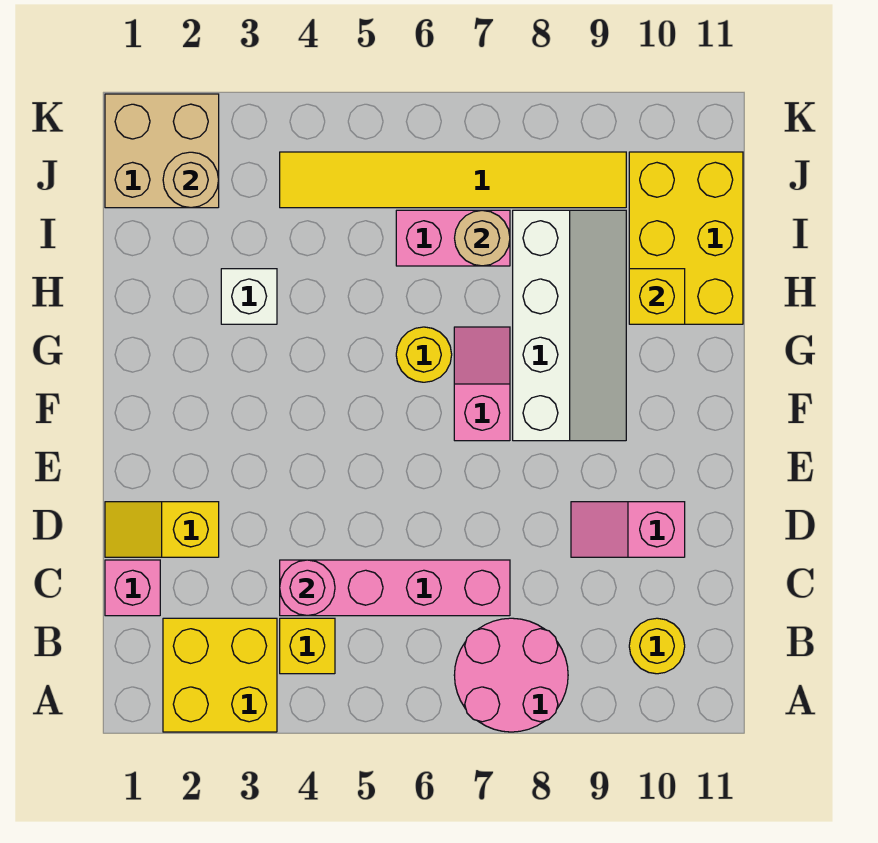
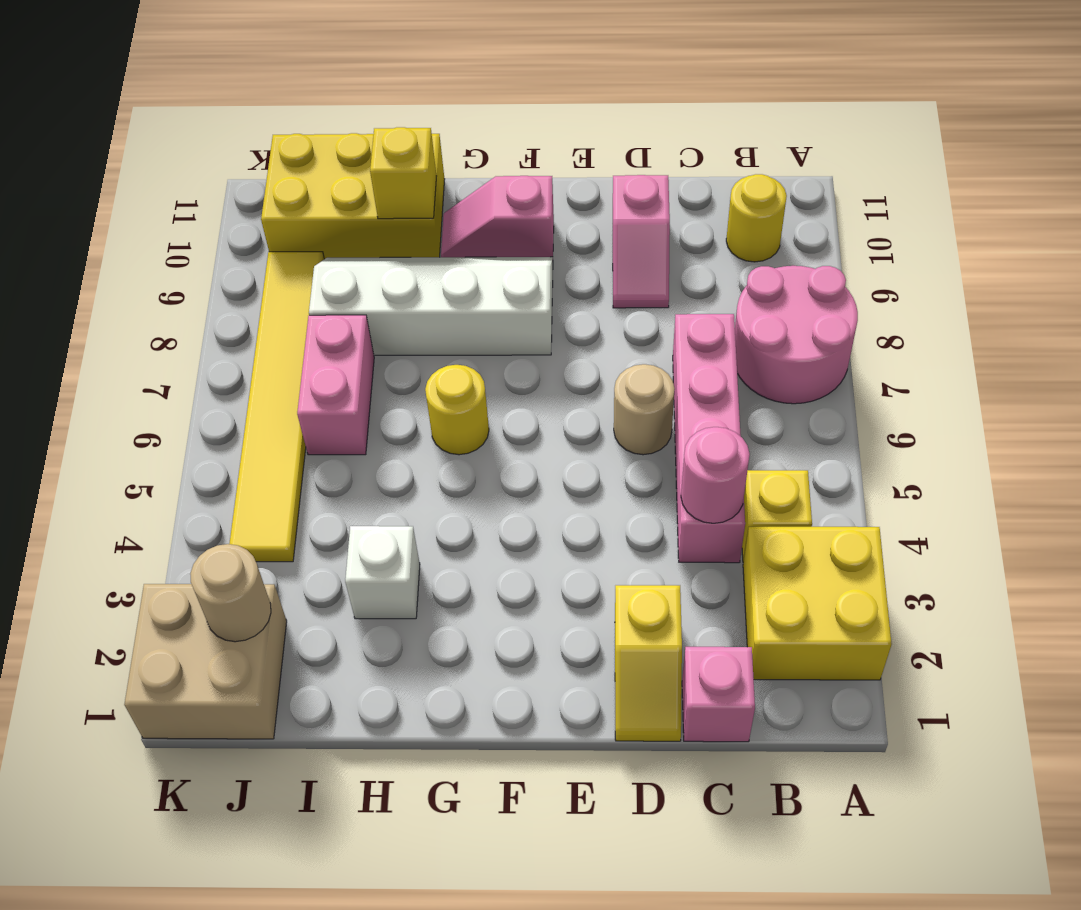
pink 1x2 slope [454,327,510,441] -> pink 1x2 slope moved to [441,176,554,257]
tan 1x1 round brick [455,210,510,266] -> tan 1x1 round brick moved to [614,364,675,455]

